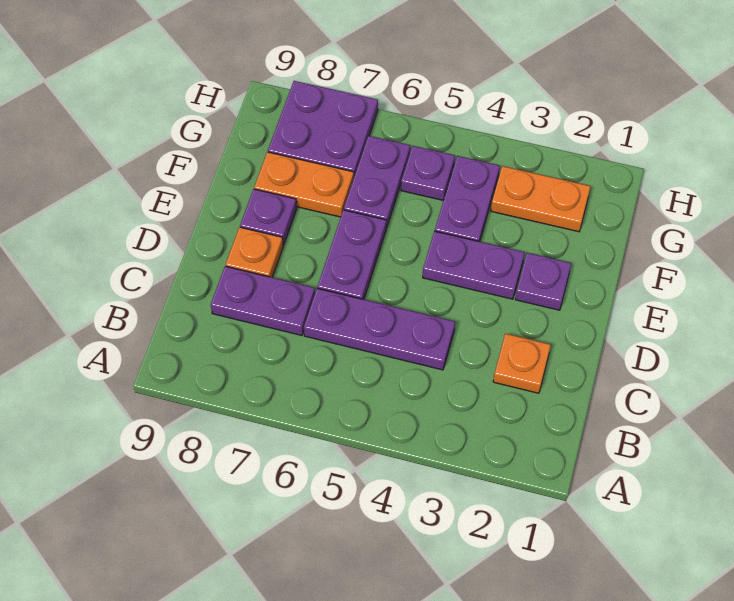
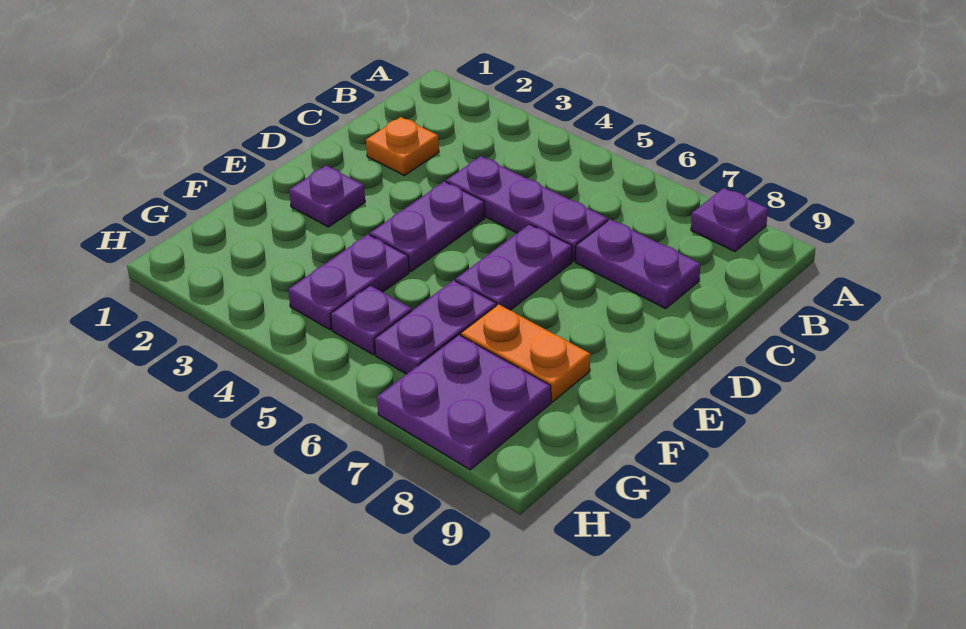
orange 1x1 plate [226,227,283,277] -> none
purple 1x2 plate [423,231,524,299] -> purple 1x2 plate turned to [370,181,485,272]
purple 1x1 plate [240,189,297,245] -> purple 1x1 plate moved to [691,188,768,251]
orange 1x2 plate [491,166,591,232] -> none

